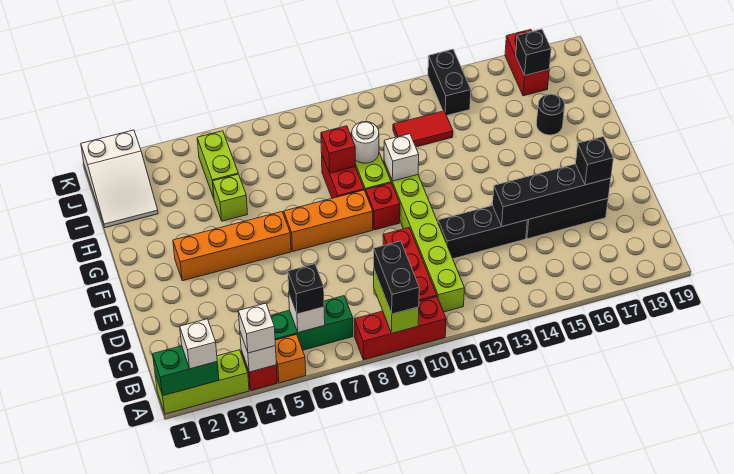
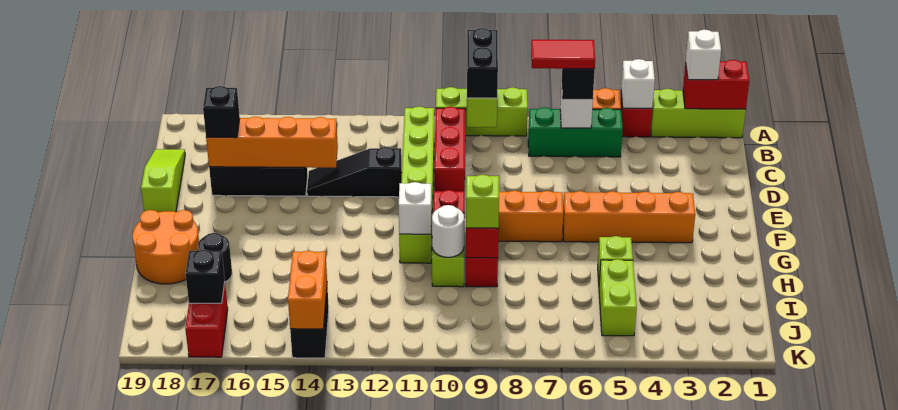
green 1x2 brick [153,346,219,396] -> red 1x2 brick [683,60,749,109]
white 1x1 brick [238,303,275,353] -> none
red 1x3 brick [355,297,446,360] -> lime 1x3 brick [436,87,528,136]
none -> lime 1x3 slope [141,149,185,212]
black 1x3 brick [438,205,527,259] -> black 1x3 slope [307,147,402,197]
black 1x4 brick [493,164,611,226] -> orange 1x4 brick [206,116,338,168]
none -> orange 2x2 round brick [133,210,199,284]
none -> lime 1x1 brick [466,175,499,228]
white 2x3 slope [81,130,158,228] -> none
red 1x2 tile [393,111,453,147] -> red 1x2 tile moved to [531,40,595,69]
none -> orange 1x2 brick [288,251,327,329]

